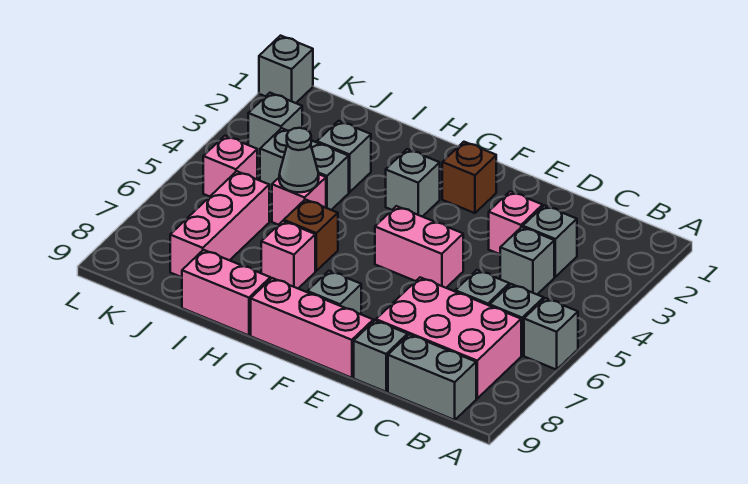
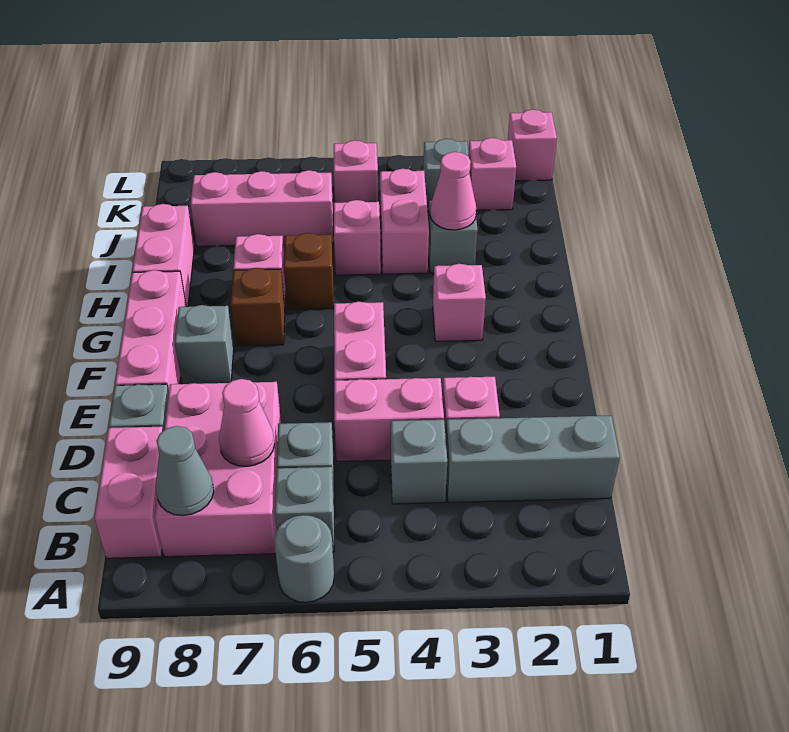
grey 1x1 brick [524,298,578,370] -> grey 1x1 round brick [274,515,334,602]
grey 1x2 brick [388,334,476,420] -> pink 1x2 brick [95,427,163,558]
grey 1x1 brick [523,205,577,277] -> grey 1x3 brick [446,416,620,503]
none -> pink 1x1 cone [219,379,275,466]
none -> pink 1x2 brick [334,378,444,461]
brown 1x1 brick [442,142,496,213] -> brown 1x1 brick moved to [231,268,285,346]
grey 1x1 brick [386,149,440,217] -> pink 1x1 brick [433,264,486,341]
none -> pink 1x1 cone [430,152,476,230]
grey 1x2 brick [260,128,349,210] -> pink 1x2 brick [380,169,429,274]
grey 1x1 cone [279,128,319,192] -> grey 1x1 cone moved to [156,426,214,515]
none -> pink 1x1 brick [469,138,516,210]
grey 1x1 brick [259,36,313,103] -> pink 1x1 brick [508,110,557,181]

